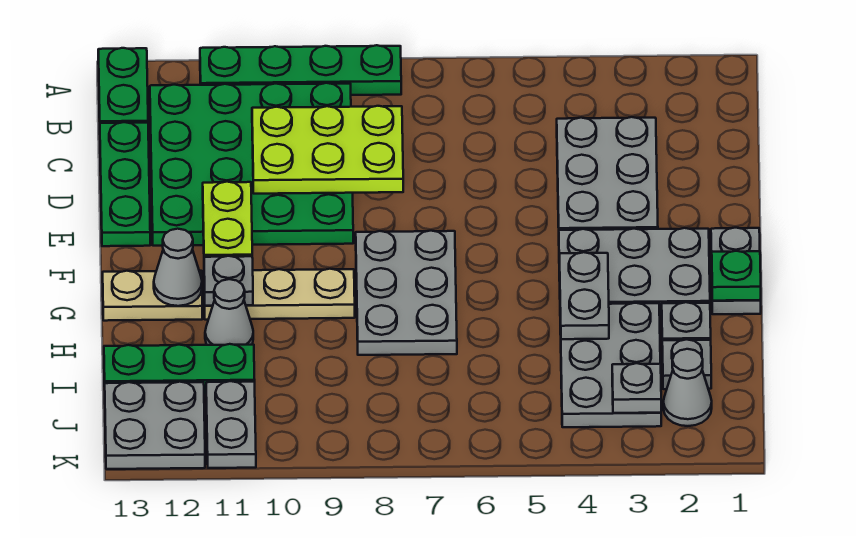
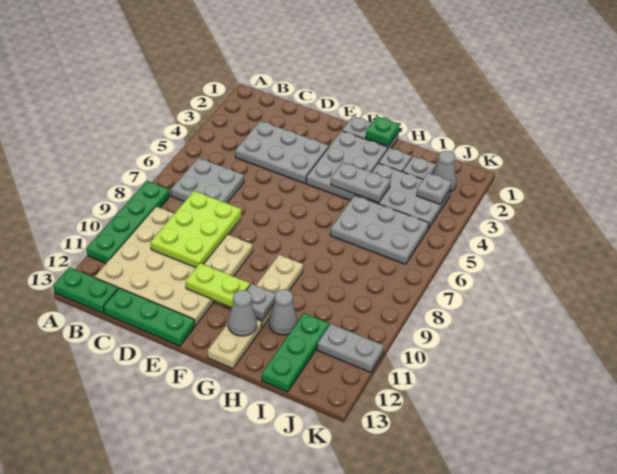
green 4x4 plate [150,83,353,246] -> tan 4x4 plate [95,206,253,326]
grey 2x3 plate [356,231,457,355] -> grey 2x3 plate moved to [330,195,429,264]
grey 2x2 plate [105,382,205,469] -> grey 2x2 plate moved to [171,158,244,203]

